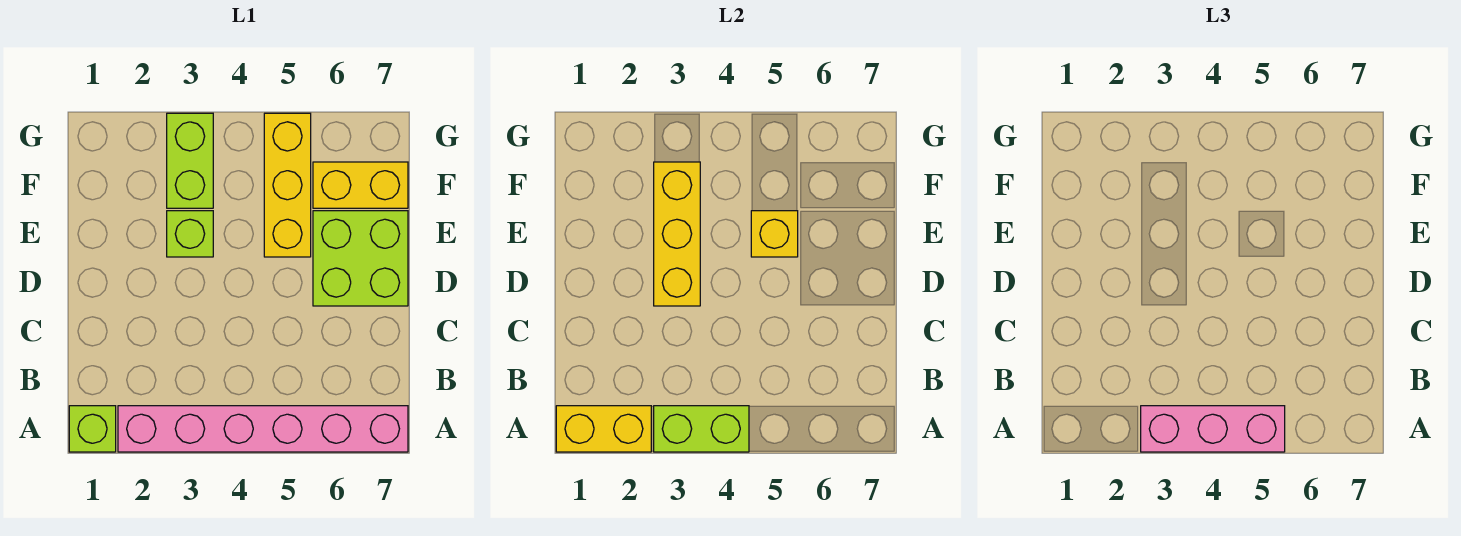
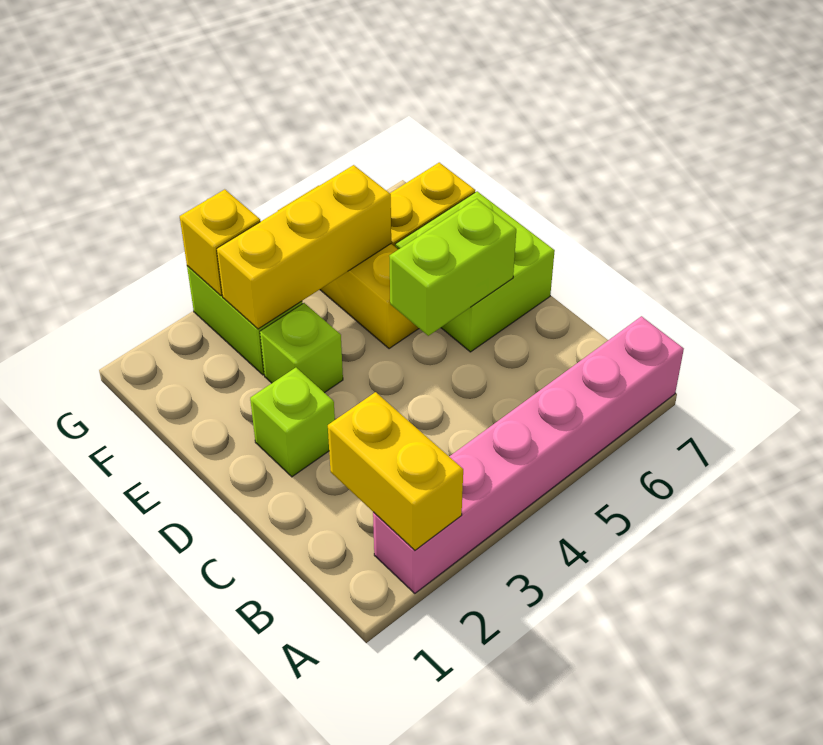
lime 1x1 brick [69,406,116,452] -> lime 1x1 brick moved to [250,368,335,477]
yellow 1x2 brick [556,406,651,452] -> yellow 1x2 brick turned to [328,392,463,550]
lime 1x2 brick [654,406,749,452] -> lime 1x2 brick moved to [389,199,516,336]
pink 1x3 brick [1141,406,1285,452] -> none
yellow 1x3 brick [654,162,700,306] -> yellow 1x3 brick turned to [217,165,391,329]
yellow 1x1 brick [751,211,798,257] -> yellow 1x1 brick moved to [180,189,260,296]

